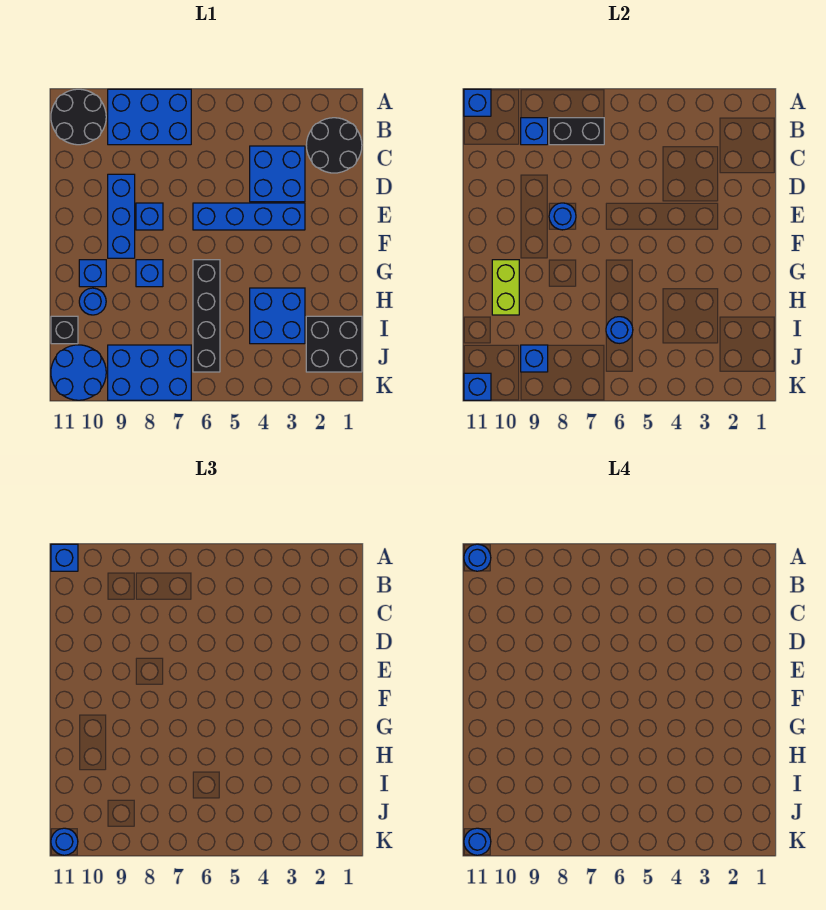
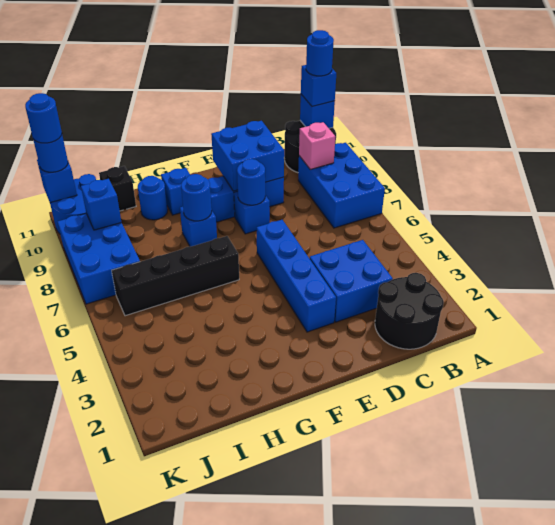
black 1x2 brick [549,118,604,145] -> none
blue 1x1 brick [521,118,548,145] -> pink 1x1 brick [299,122,335,170]
lime 1x2 brick [492,260,519,315] -> none
blue 2x2 brick [250,288,305,344] -> blue 2x2 brick moved to [211,121,284,191]
black 2x2 brick [306,316,362,372] -> none
blue 1x1 round brick [606,317,633,343] -> blue 1x1 round brick moved to [181,174,212,221]

